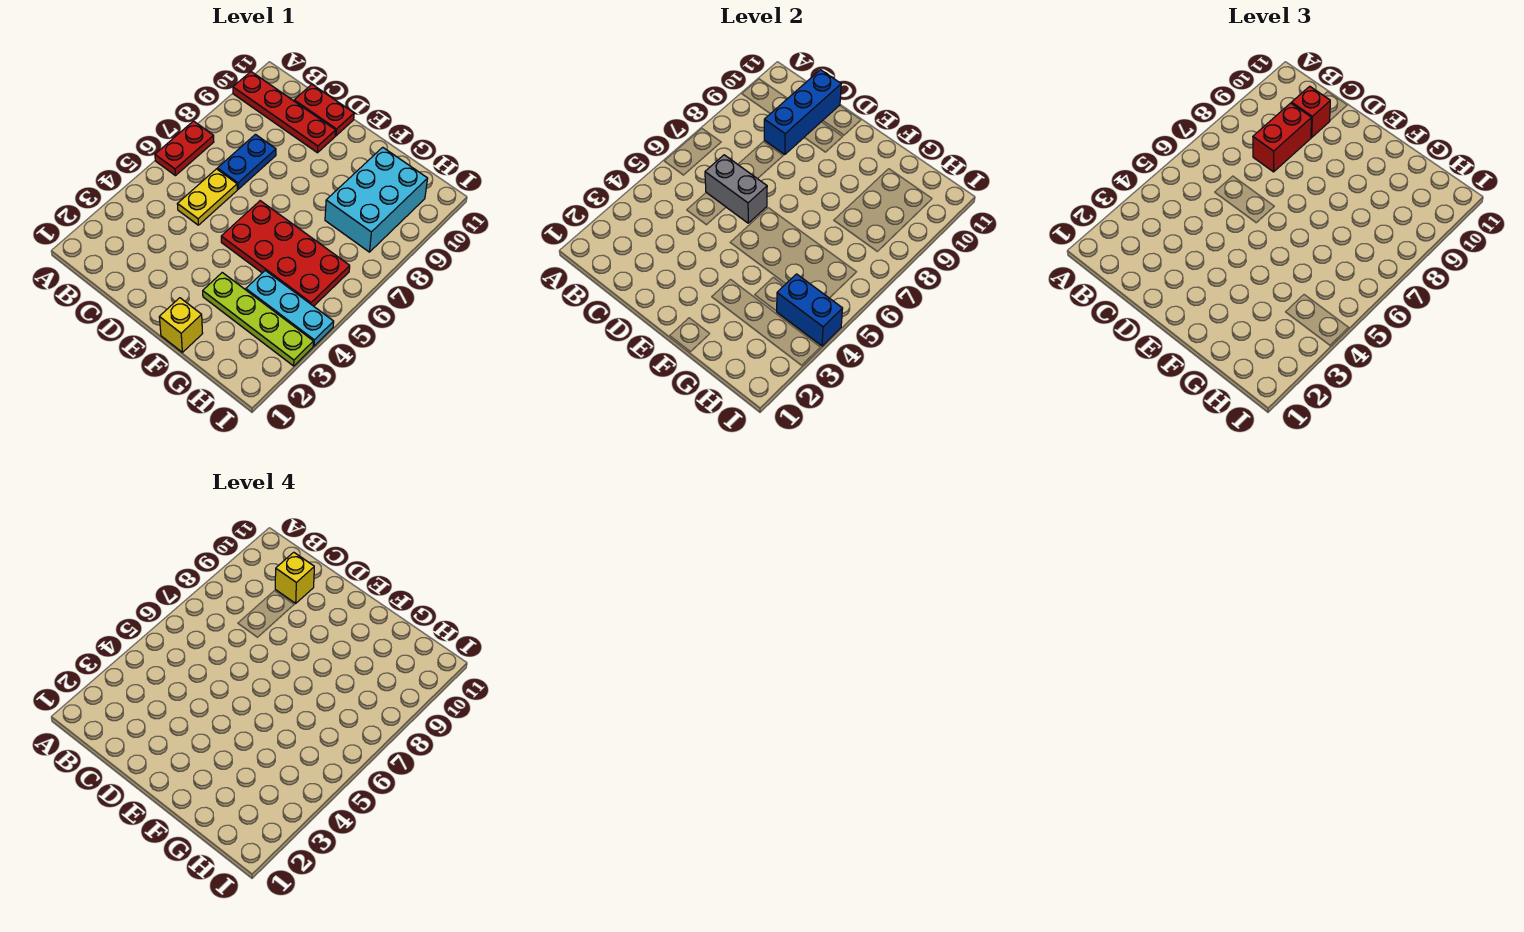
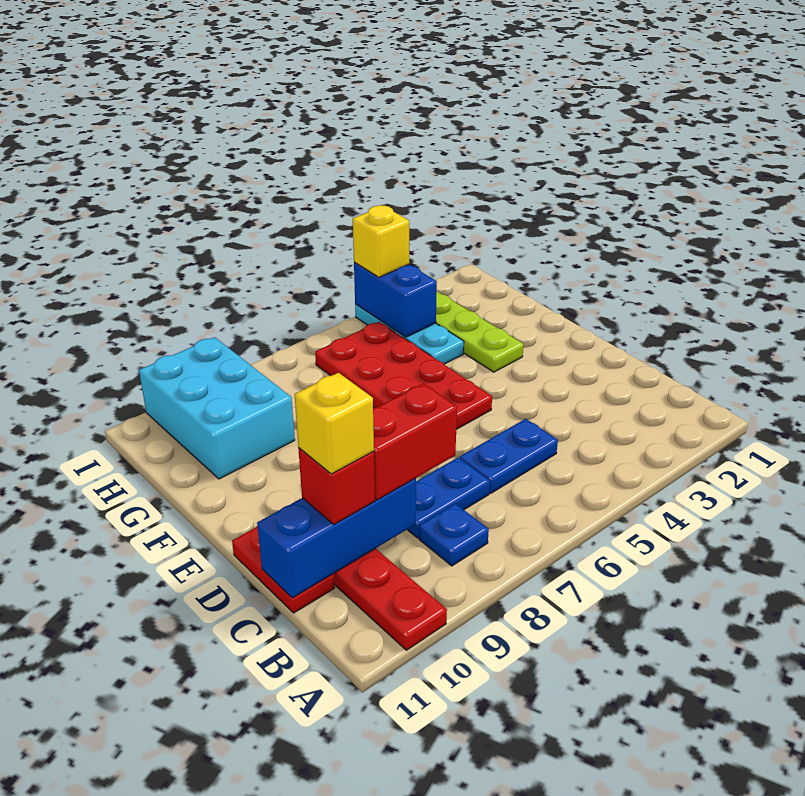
red 1x2 plate [155,121,214,176] -> none
none -> blue 1x1 plate [419,504,489,566]
yellow 1x2 plate [177,169,237,225] -> blue 1x2 plate [460,419,558,493]
grey 1x2 brick [705,155,767,223] -> none
yellow 1x1 brick [159,298,203,352] -> yellow 1x1 brick moved to [353,205,409,277]
cyan 2x3 brick [325,147,428,252] -> cyan 2x3 brick turned to [139,337,295,479]

